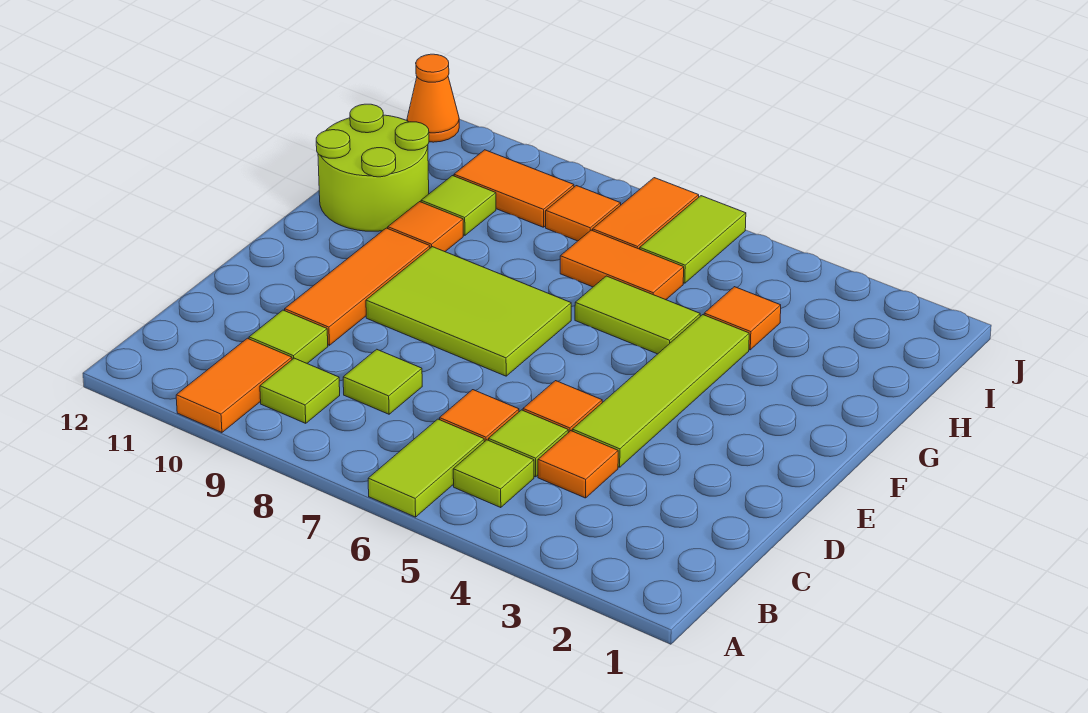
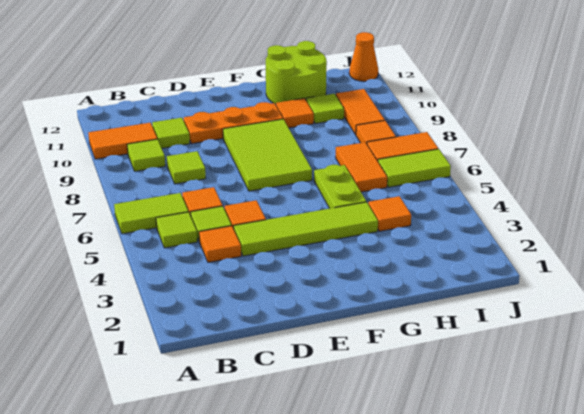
orange 1x3 tile [285,228,430,345] -> orange 1x3 plate [184,102,283,144]
lime 1x2 tile [575,276,700,354] -> lime 1x2 plate [314,165,366,209]

